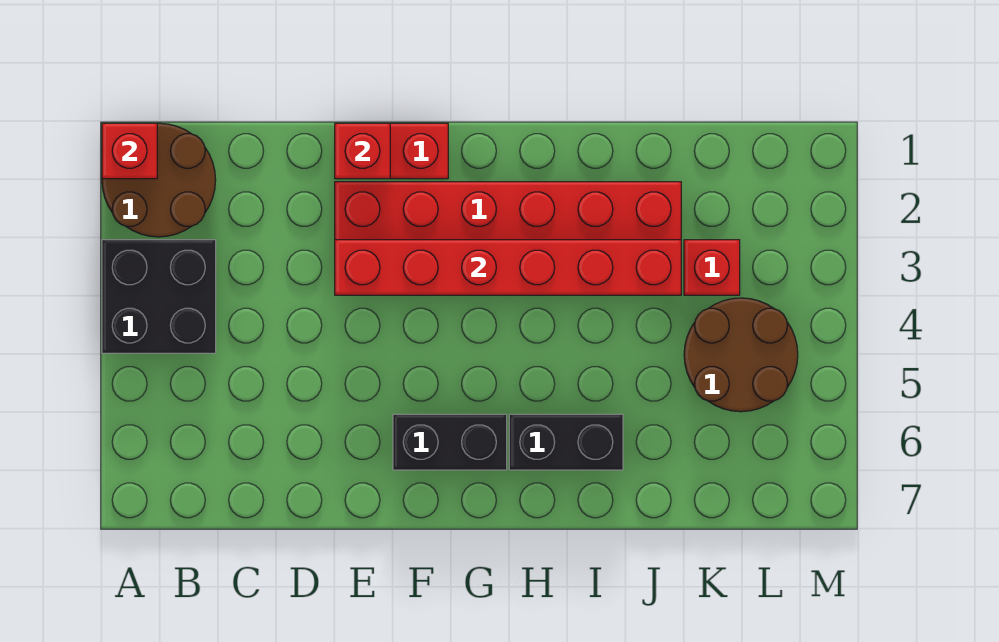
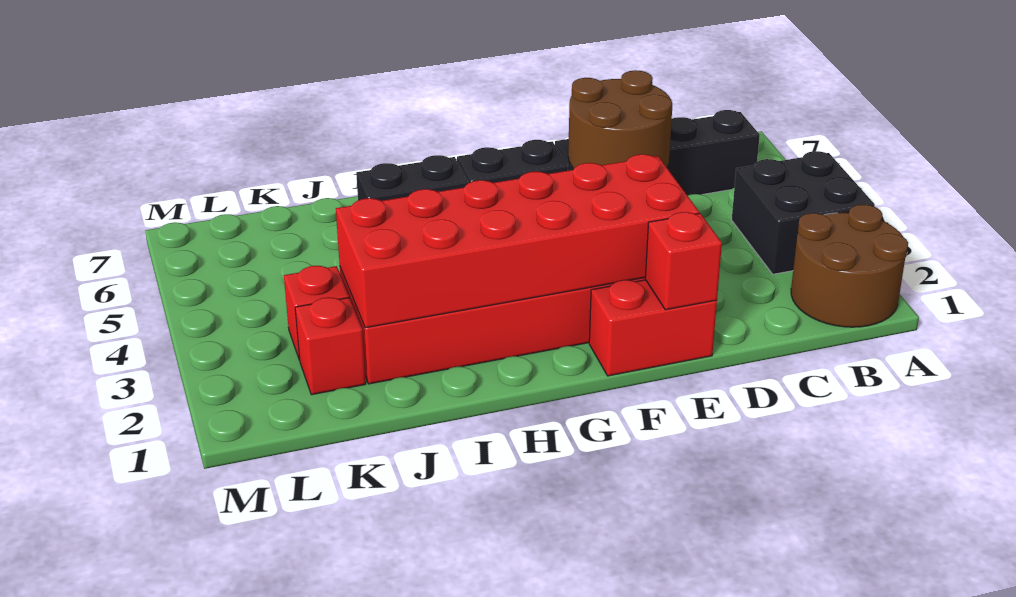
red 1x1 brick [102,123,157,179] -> red 1x1 brick moved to [295,297,366,395]
none -> black 1x4 brick [555,110,760,196]
red 1x6 brick [335,240,681,295] -> red 2x6 brick [336,154,699,328]
brown 2x2 round brick [684,298,798,412] -> brown 2x2 round brick moved to [568,70,672,168]

